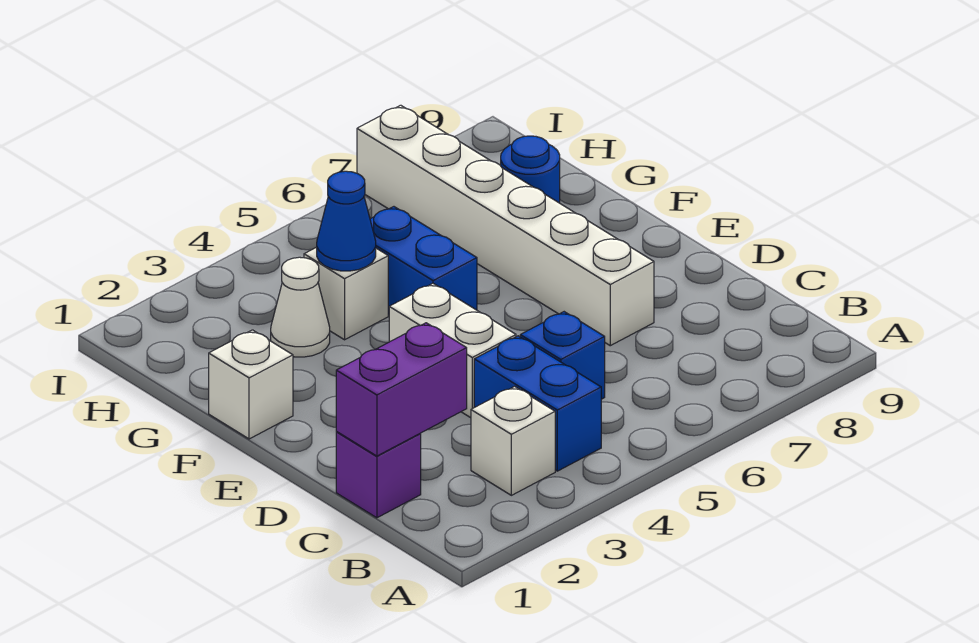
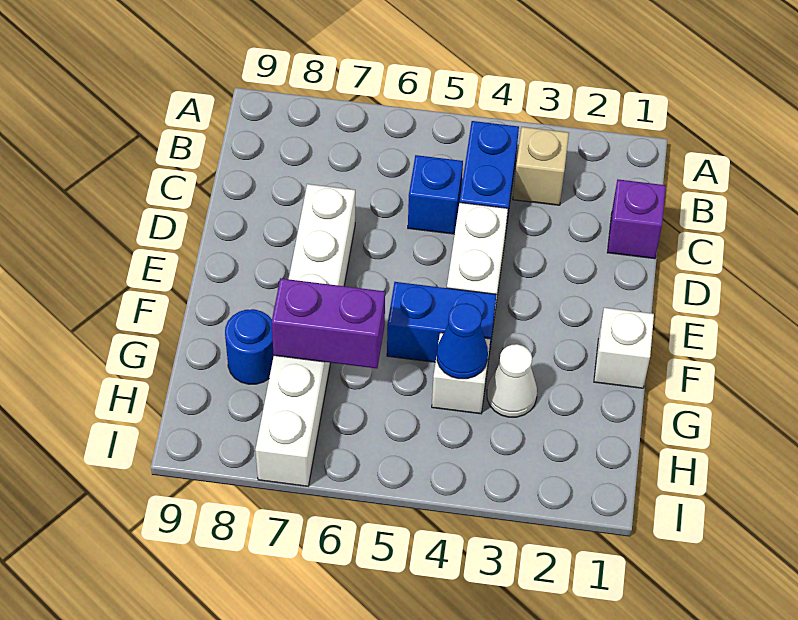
white 1x1 brick [471,386,555,495] -> tan 1x1 brick [513,127,569,205]
purple 1x2 brick [336,323,467,456] -> purple 1x2 brick moved to [272,278,385,368]
blue 1x2 brick [370,207,477,314] -> blue 1x2 brick turned to [387,282,496,362]

